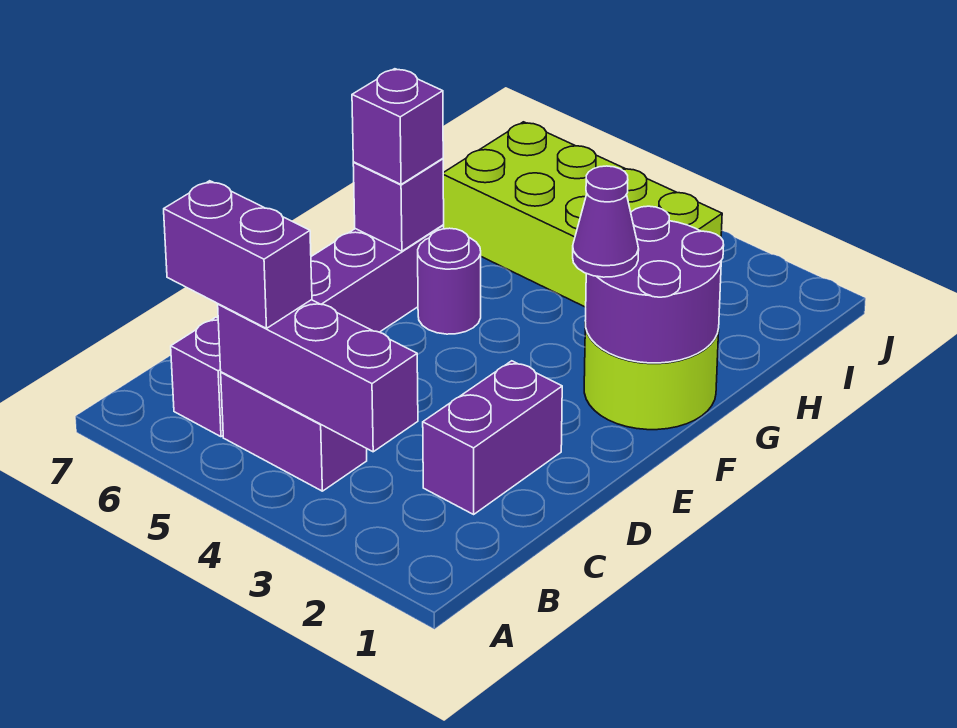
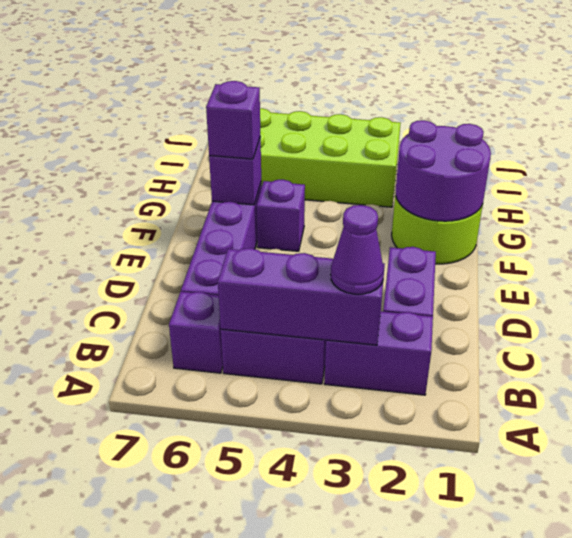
purple 1x2 brick [164,181,312,328] -> purple 1x2 brick moved to [324,311,433,395]
purple 1x1 cone [573,166,639,277] -> purple 1x1 cone moved to [331,205,384,294]
purple 1x1 round brick [418,228,481,334] -> purple 1x1 brick [256,180,305,251]

